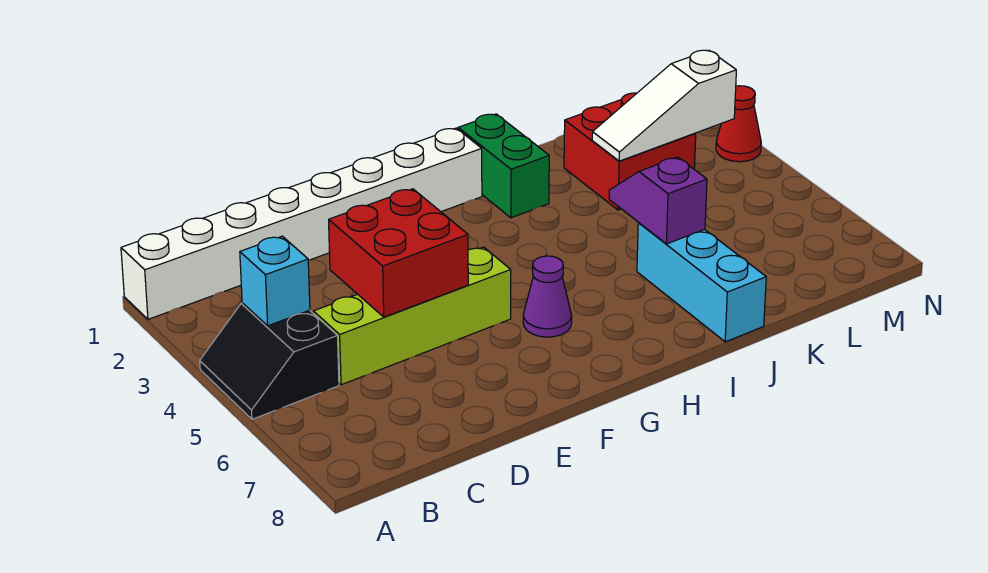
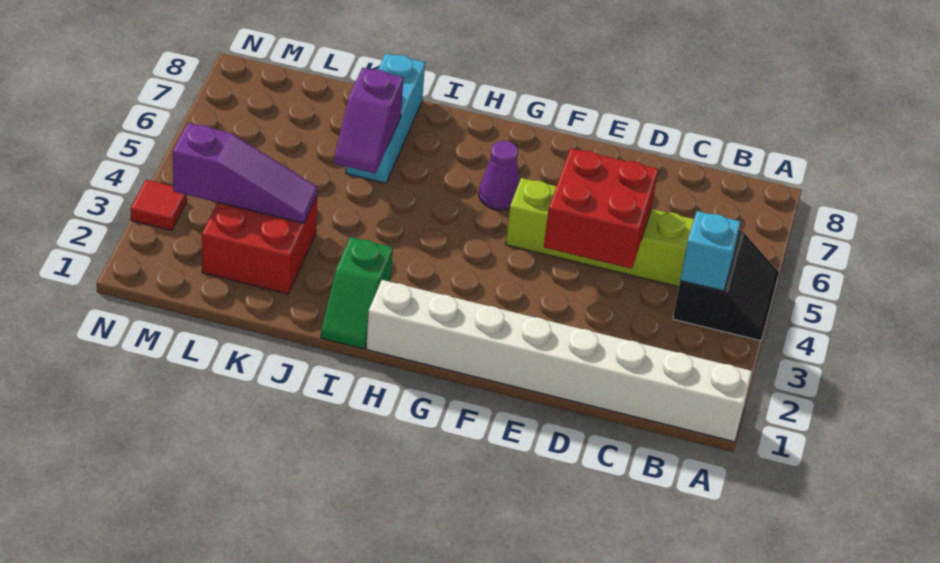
green 1x2 brick [458,114,549,218] -> green 1x2 slope [321,237,393,349]
white 1x3 slope [592,50,736,161] -> purple 1x3 slope [173,123,318,223]
red 1x1 cone [716,86,761,162] -> red 1x1 tile [131,180,187,231]

